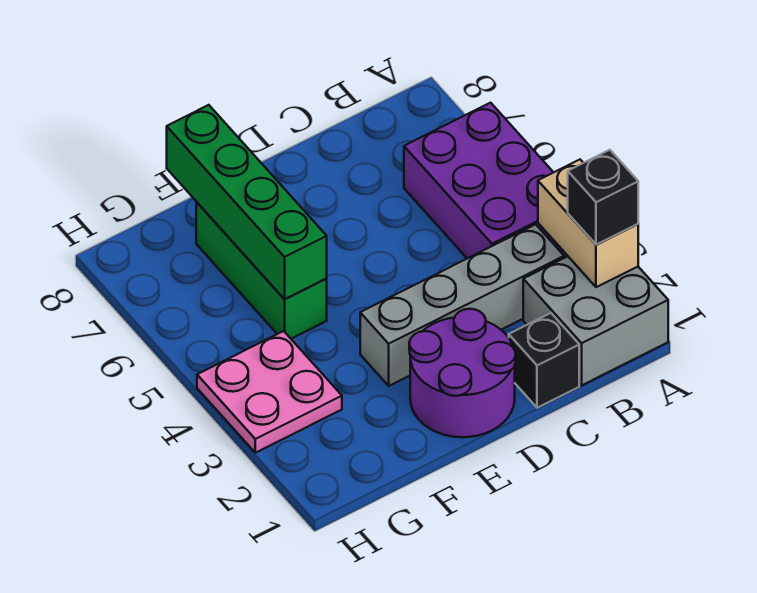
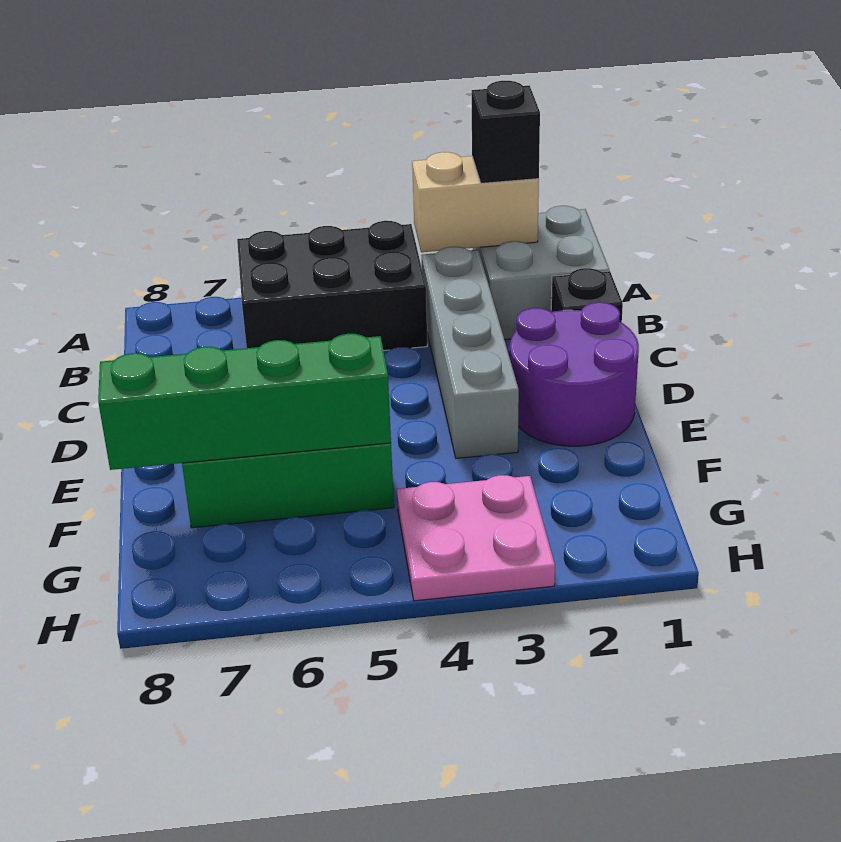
purple 2x3 brick [404,103,563,258] -> black 2x3 brick [237,221,427,351]

